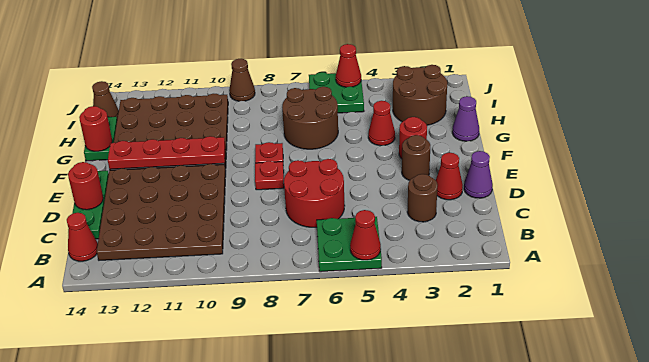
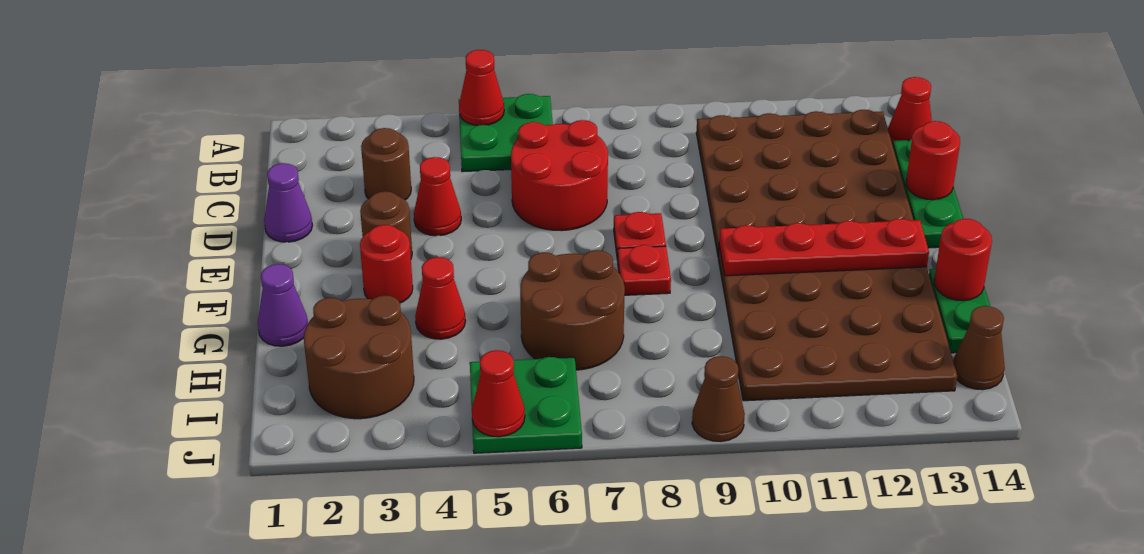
red 1x1 cone [436,153,463,200] -> red 1x1 cone moved to [414,157,461,236]

